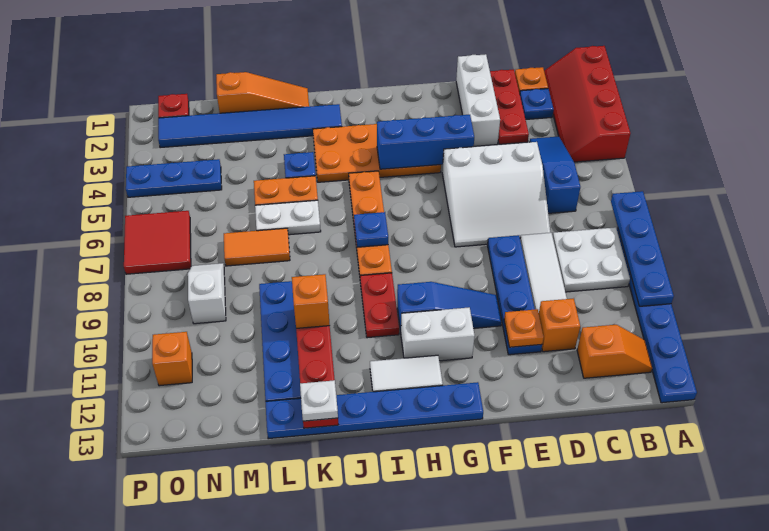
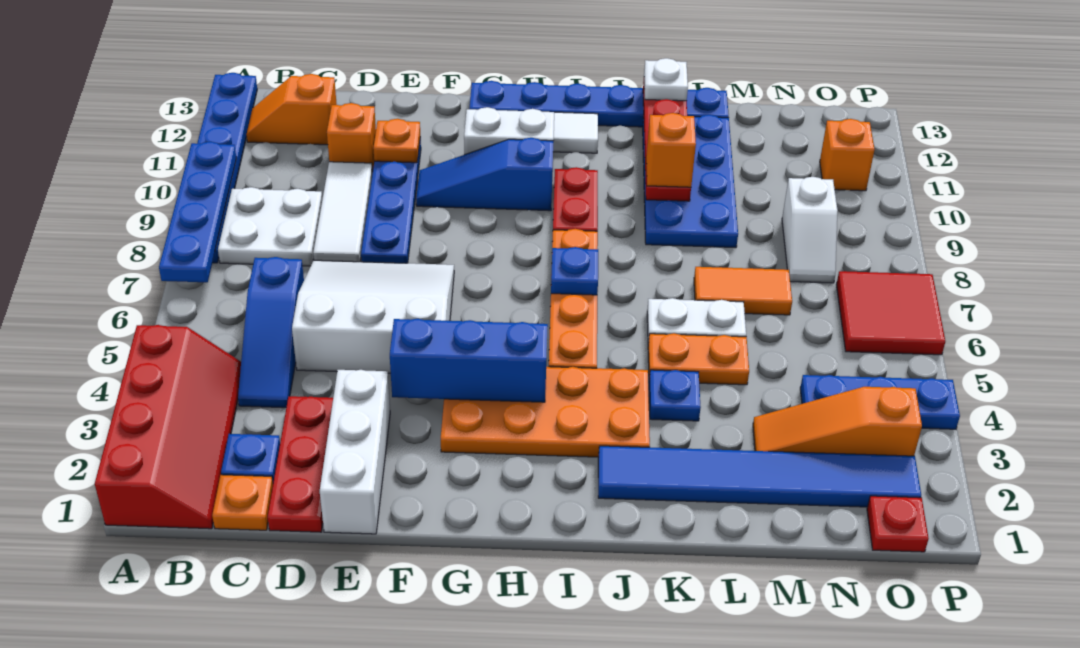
orange 1x3 slope [216,72,309,113] -> orange 1x3 slope moved to [753,387,922,456]

